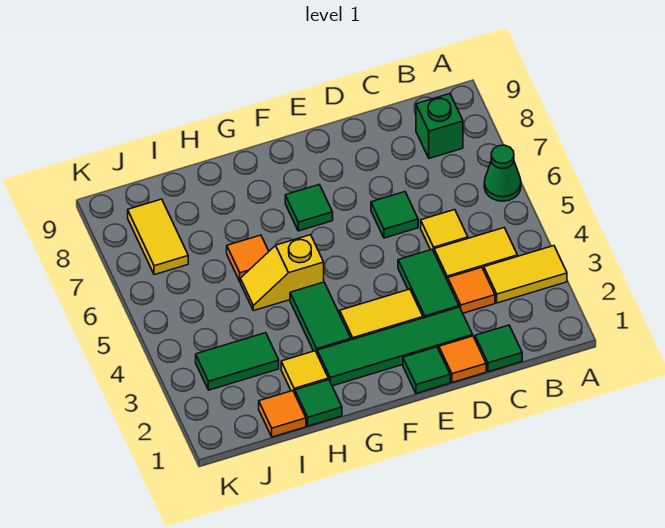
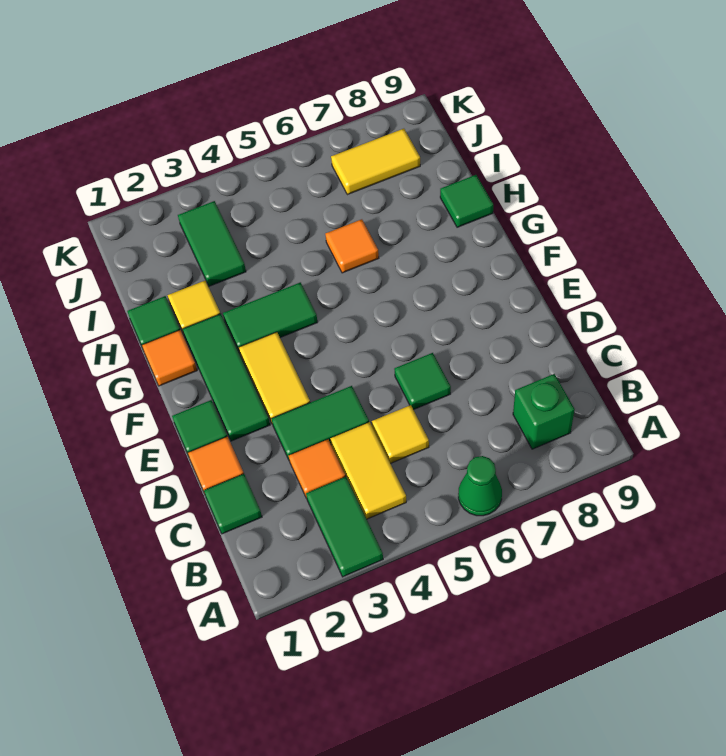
yellow 1x2 tile [484,246,567,303] -> green 1x2 tile [306,477,383,577]
green 1x4 tile [317,307,473,386] -> green 1x3 tile [182,314,270,441]
green 1x1 tile [285,185,333,231] -> green 1x1 tile moved to [440,175,493,227]
yellow 1x2 slope [240,235,324,311] -> none
orange 1x1 tile [259,391,306,437] -> orange 1x1 tile moved to [142,330,197,386]

